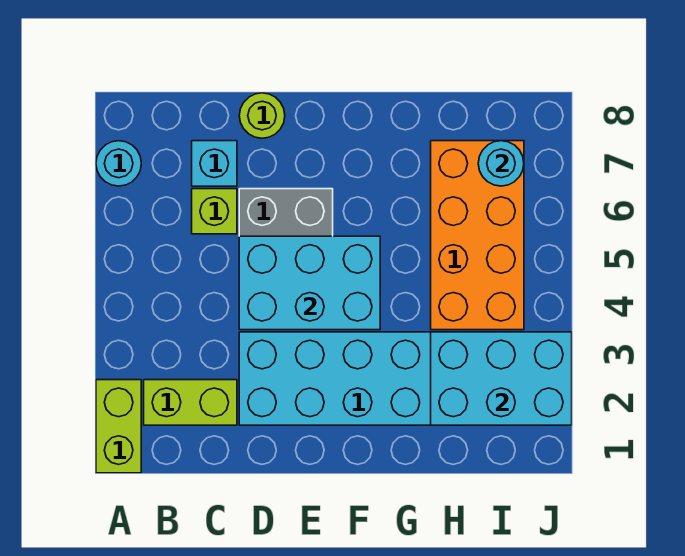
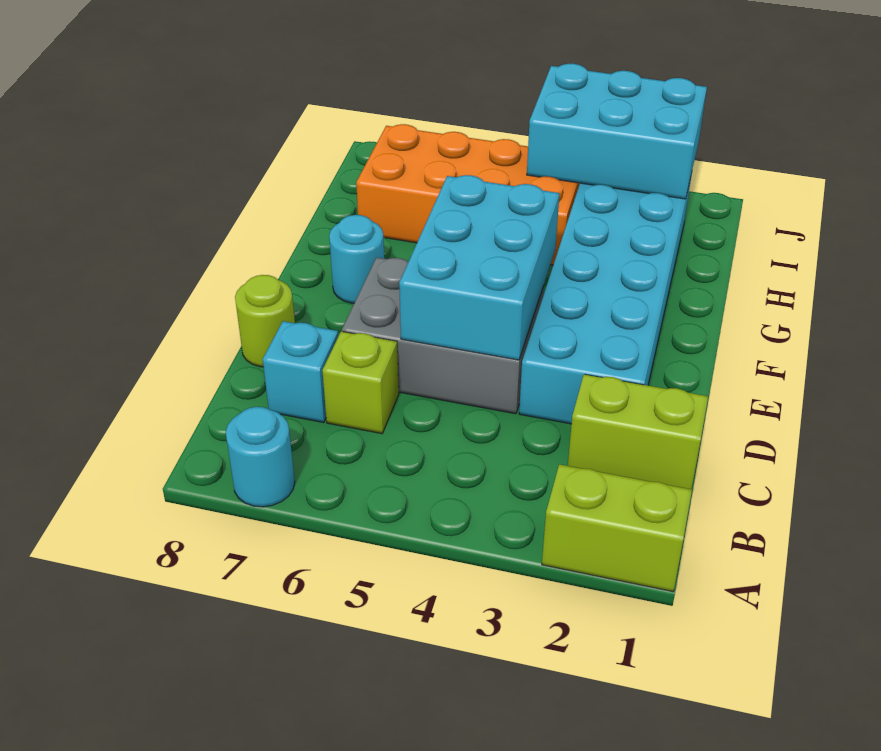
lime 1x2 brick [144,380,237,425] -> lime 1x2 brick turned to [568,374,708,489]
cyan 2x3 brick [431,332,572,425] -> cyan 2x3 brick turned to [527,64,707,199]
cyan 1x1 round brick [478,141,524,186] -> cyan 1x1 round brick moved to [329,215,384,303]

